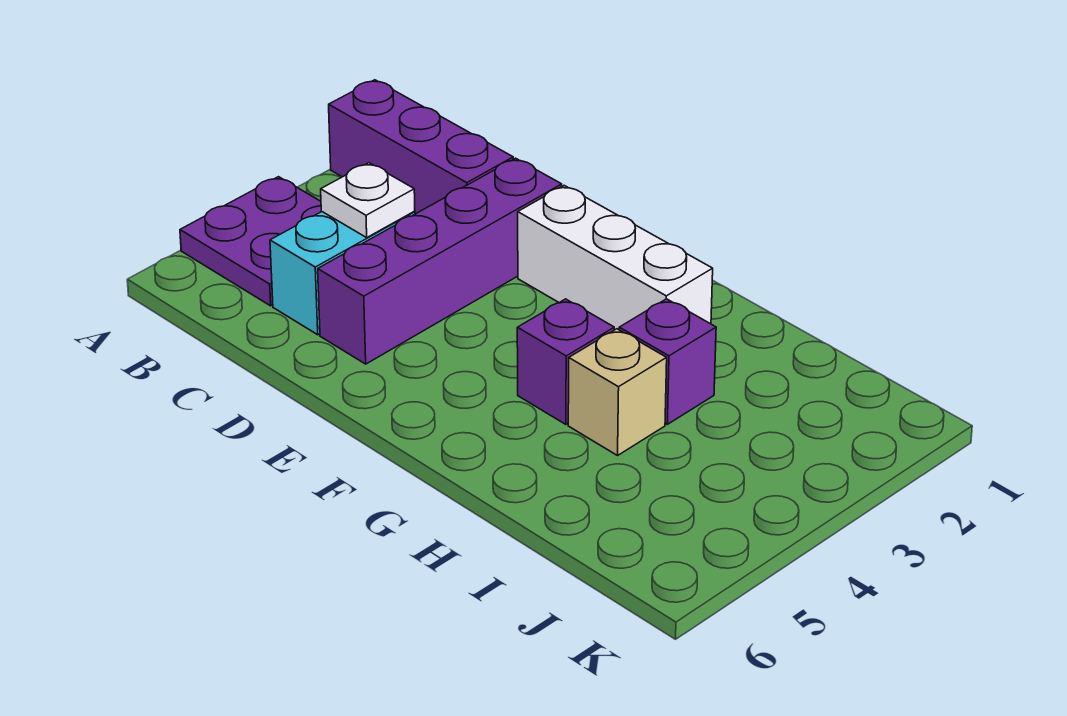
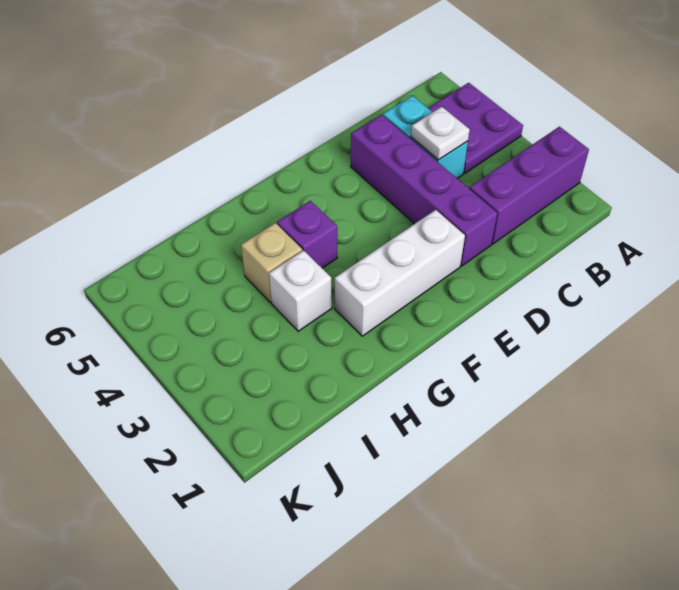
purple 1x1 brick [619,299,716,424] -> white 1x1 brick [269,251,332,331]

